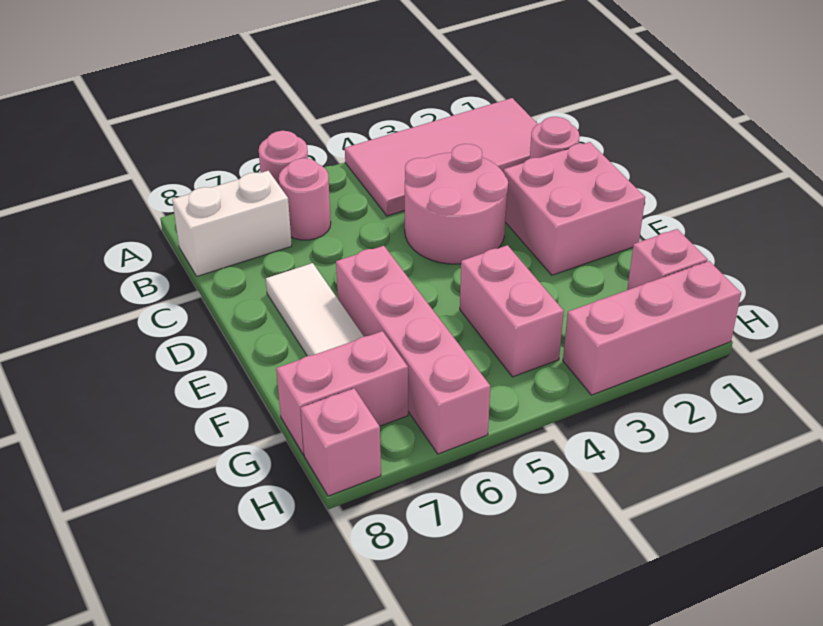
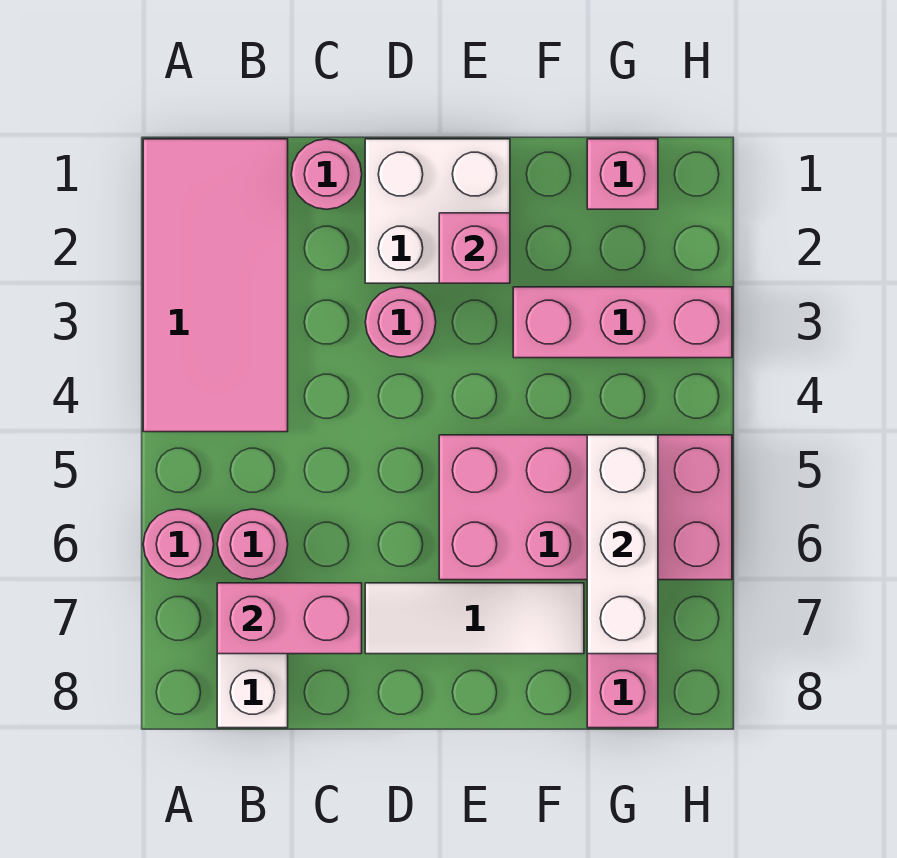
pink 2x2 round brick [405,144,508,264] -> pink 1x1 round brick [365,287,436,357]
pink 2x2 brick [503,142,645,275] -> white 2x2 brick [365,139,510,283]
pink 1x4 brick [336,246,490,454] -> pink 2x4 brick [439,435,732,580]
pink 1x2 brick [460,245,564,377] -> pink 1x2 brick moved to [217,583,362,654]
none -> white 1x3 brick [587,435,658,654]
pink 1x3 brick [563,261,741,395] -> pink 1x3 brick turned to [513,287,732,358]
pink 1x1 brick [301,388,381,496] -> pink 1x1 brick moved to [439,213,510,283]

